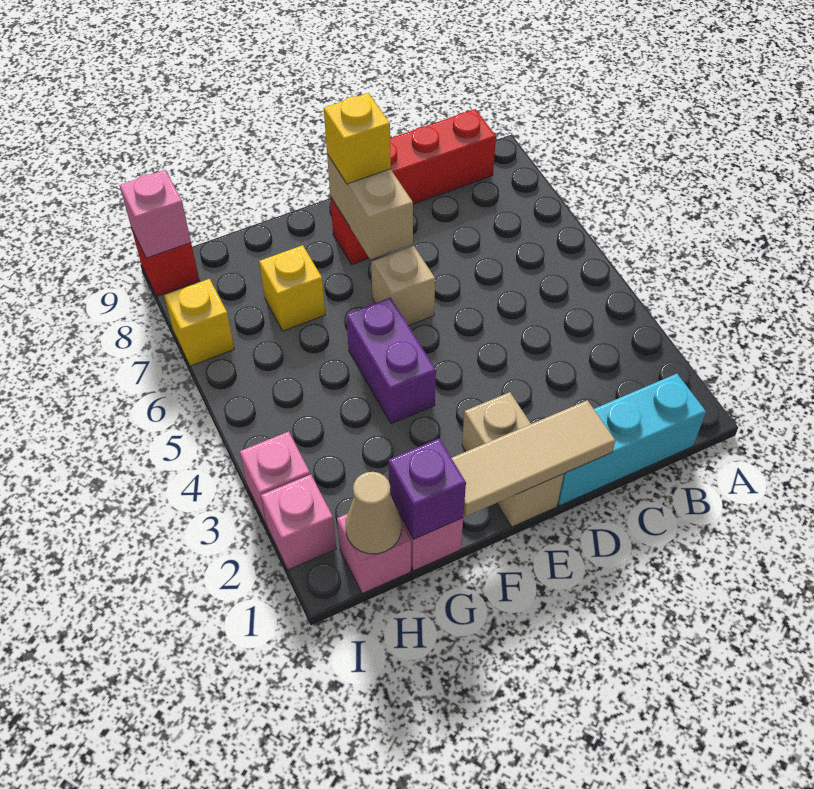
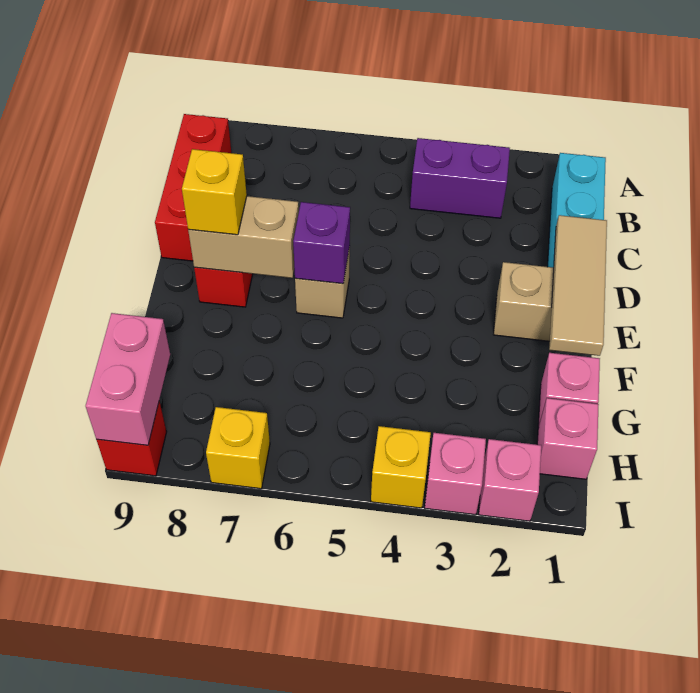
purple 1x2 brick [346,297,436,423] -> purple 1x2 brick moved to [410,138,510,218]
purple 1x1 brick [388,439,466,539] -> purple 1x1 brick moved to [293,202,350,284]
yellow 1x1 brick [259,245,325,331] -> yellow 1x1 brick moved to [371,426,431,508]
tan 1x1 cone [345,472,401,554] -> none
pink 1x1 brick [119,170,191,258] -> pink 1x2 brick [86,313,170,445]

